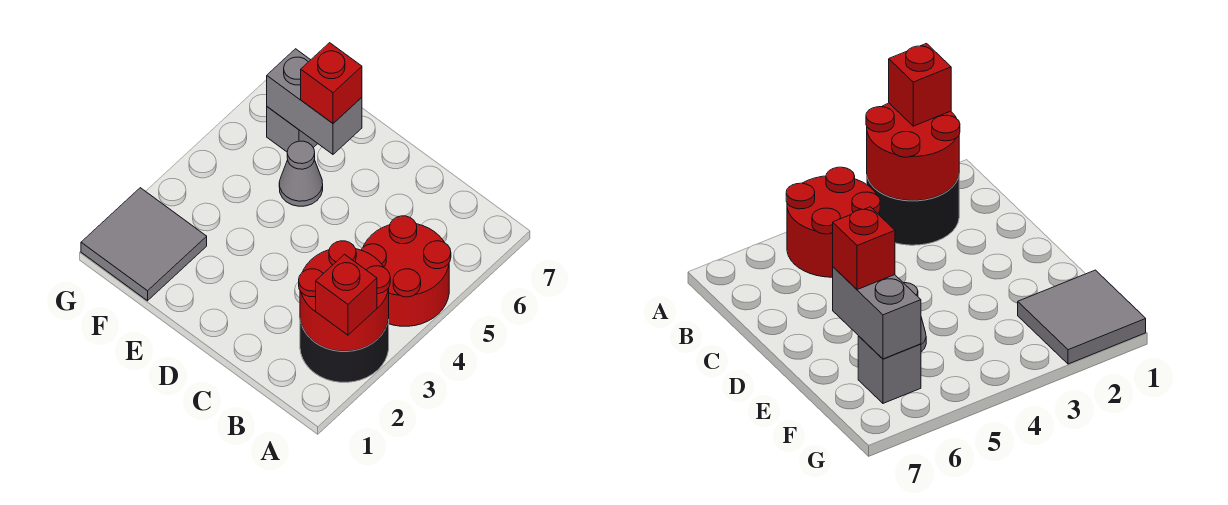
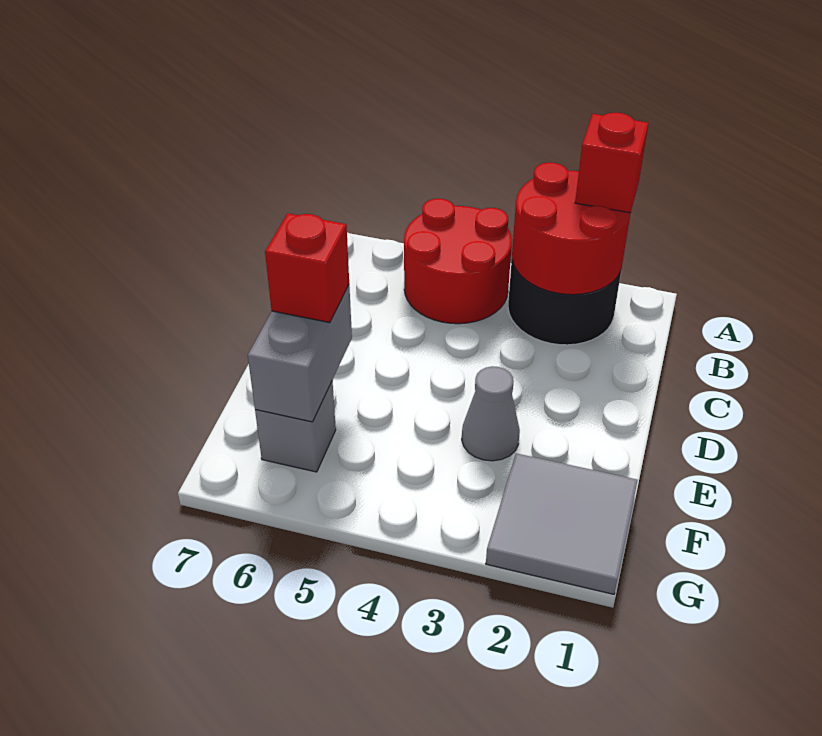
grey 1x1 cone [279,141,323,206] -> grey 1x1 cone moved to [462,366,520,461]

